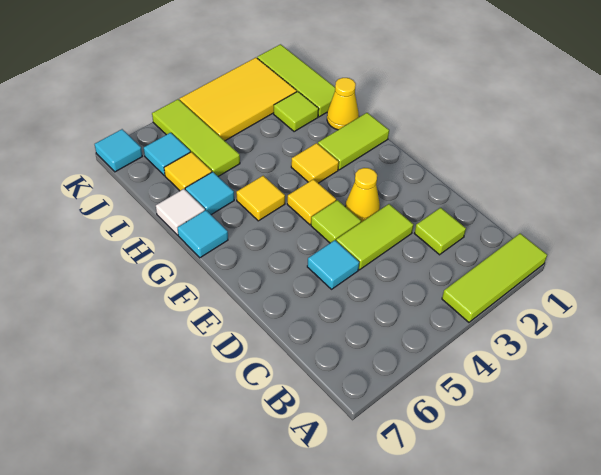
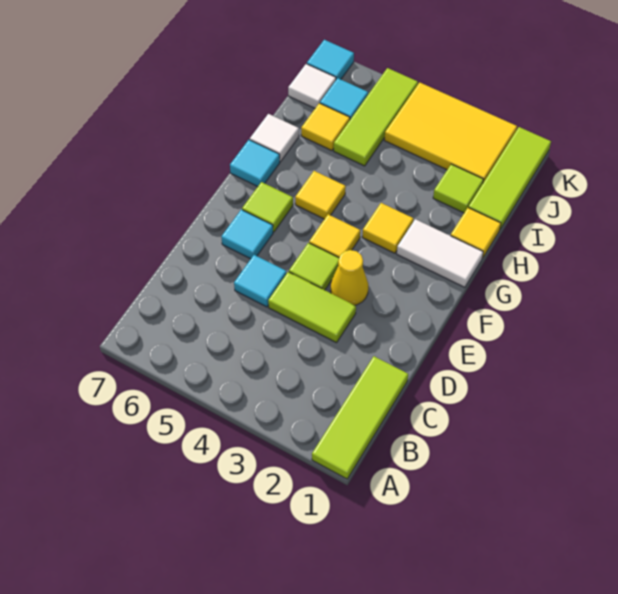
lime 1x3 tile [442,233,547,322] -> lime 1x3 tile turned to [312,356,408,479]
lime 1x1 tile [414,208,466,255] -> lime 1x1 tile moved to [242,182,293,232]
lime 1x2 tile [318,113,389,170] -> white 1x2 tile [397,219,483,287]
yellow 1x1 cone [327,78,359,130] -> yellow 1x1 tile [451,208,501,258]
cyan 1x1 tile [185,172,234,215] -> cyan 1x1 tile moved to [221,210,273,259]
none -> white 1x1 tile [288,64,336,108]

